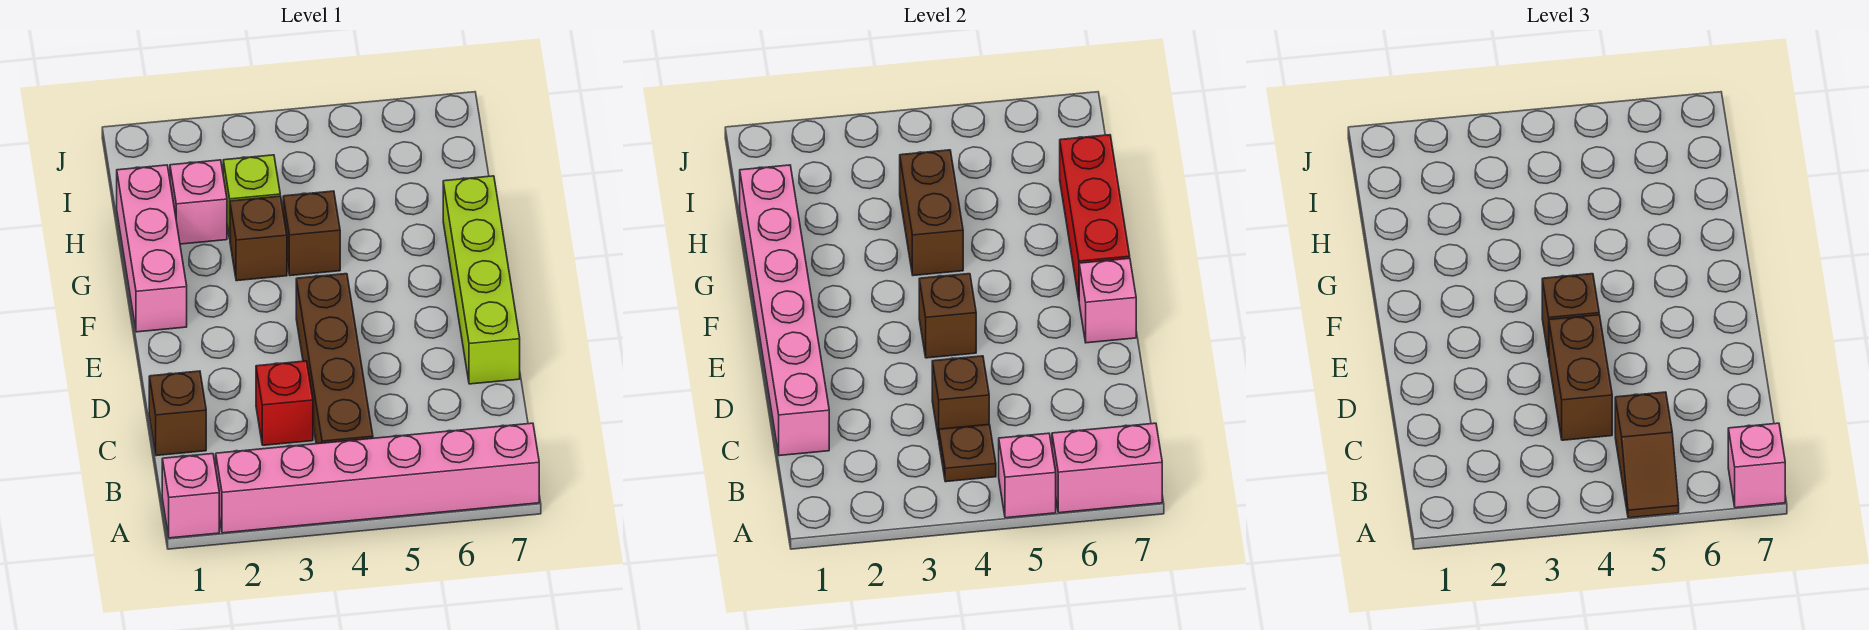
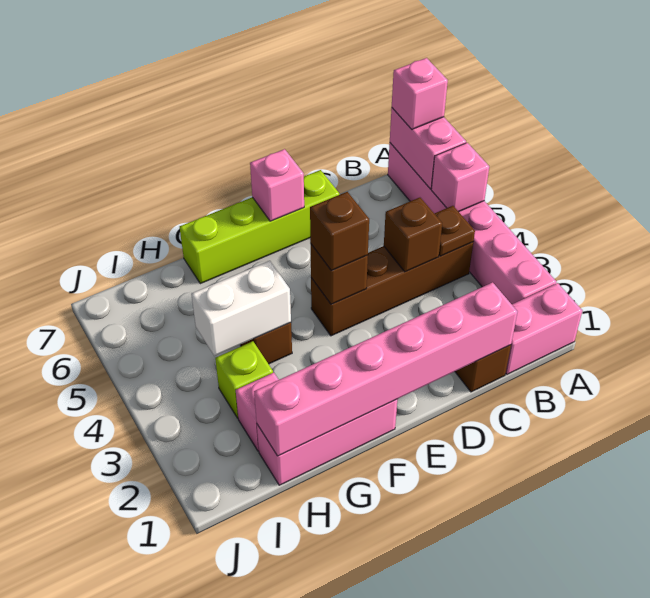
pink 1x1 brick [162,454,219,538] -> pink 1x2 brick [506,283,582,374]
brown 1x2 slope [1615,392,1679,518] -> none
red 1x1 brick [256,361,313,445] -> none
brown 1x2 brick [1549,315,1612,440] -> none
red 1x3 brick [1060,135,1130,299] -> none
brown 1x1 brick [230,196,287,281] -> none
brown 1x2 brick [900,150,963,276] -> white 1x2 brick [191,261,291,356]

